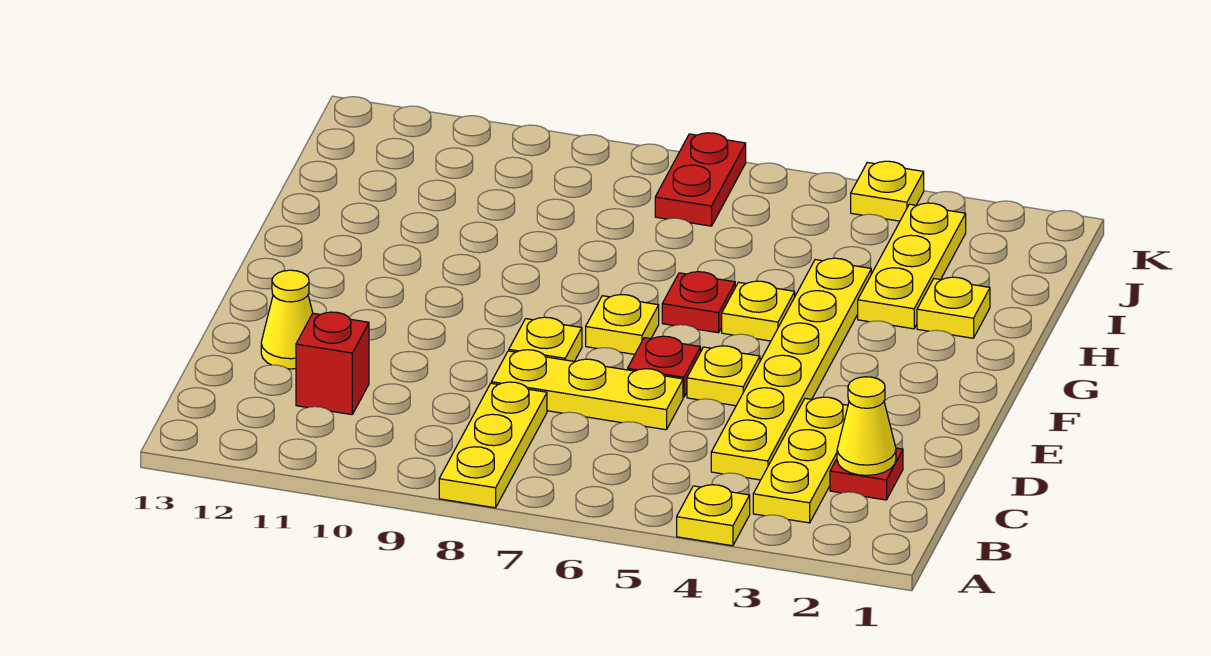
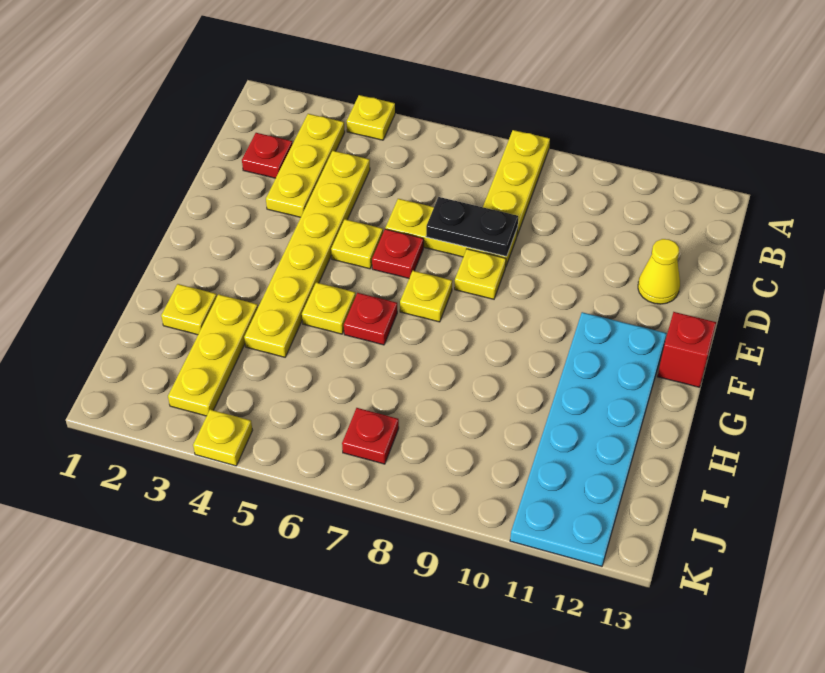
yellow 1x1 cone [837,377,896,475] -> none
red 1x1 brick [296,312,369,415] -> red 1x1 brick moved to [658,312,716,387]
none -> black 1x2 plate [426,197,518,256]
none -> cyan 2x6 plate [510,312,667,566]
red 1x2 plate [655,133,746,226] -> red 1x1 plate [342,408,399,464]

